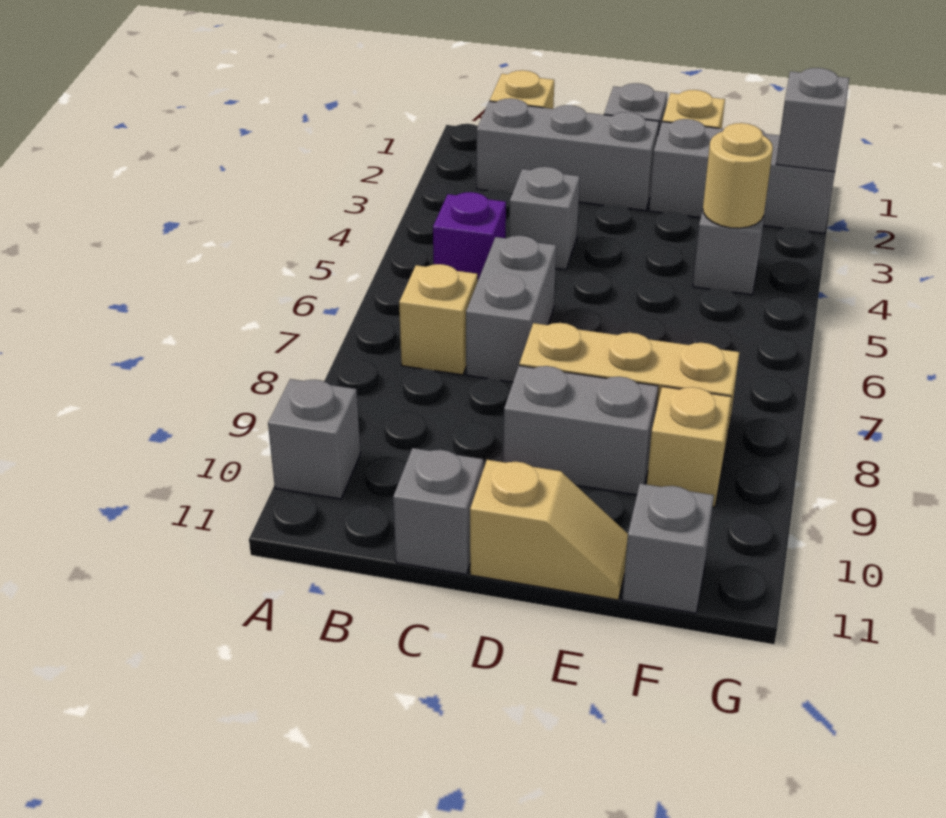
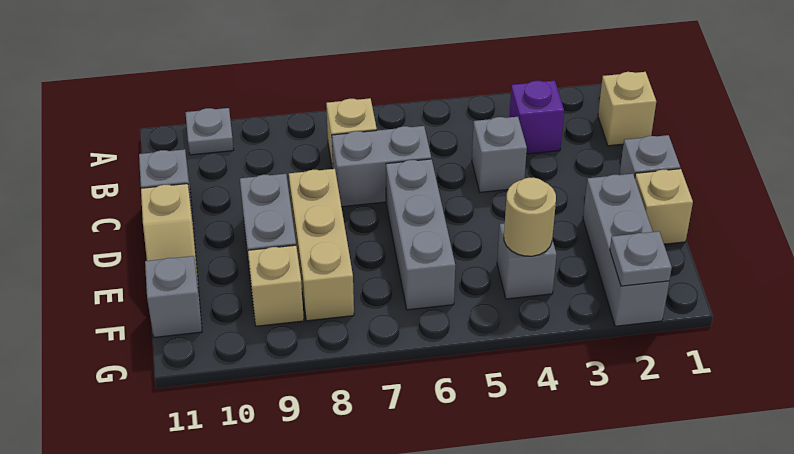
grey 1x1 brick [268,379,360,499] -> grey 1x1 plate [185,108,234,155]
grey 1x3 brick [477,98,659,211] -> grey 1x3 brick moved to [386,159,455,310]
purple 1x1 brick [433,192,506,280] -> purple 1x1 brick moved to [509,81,564,154]
grey 1x1 brick [776,68,849,172] -> grey 1x1 plate [610,231,672,286]

